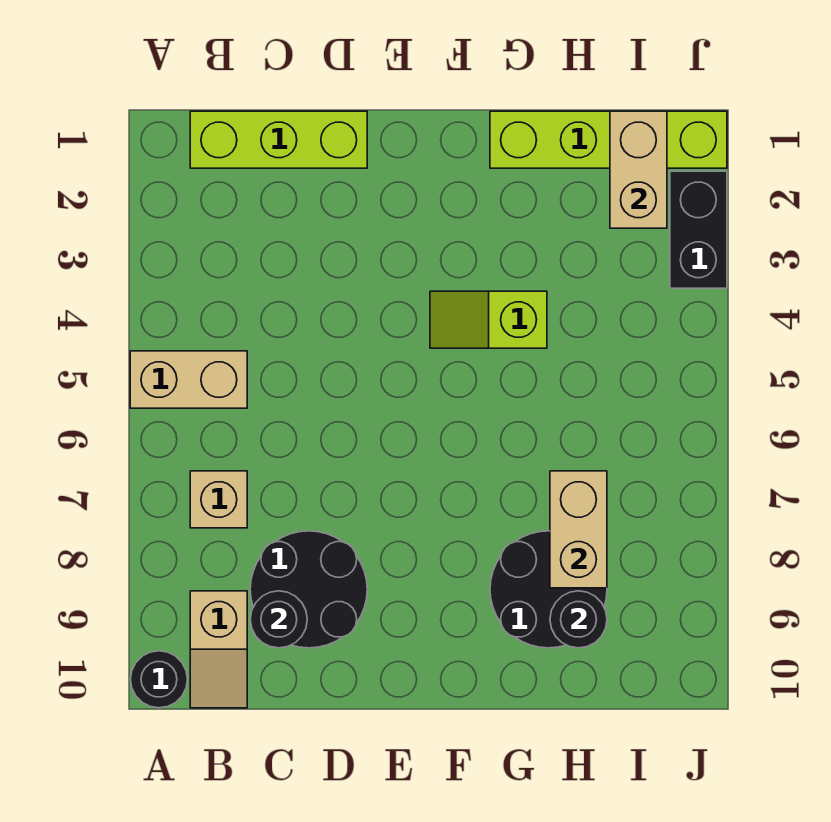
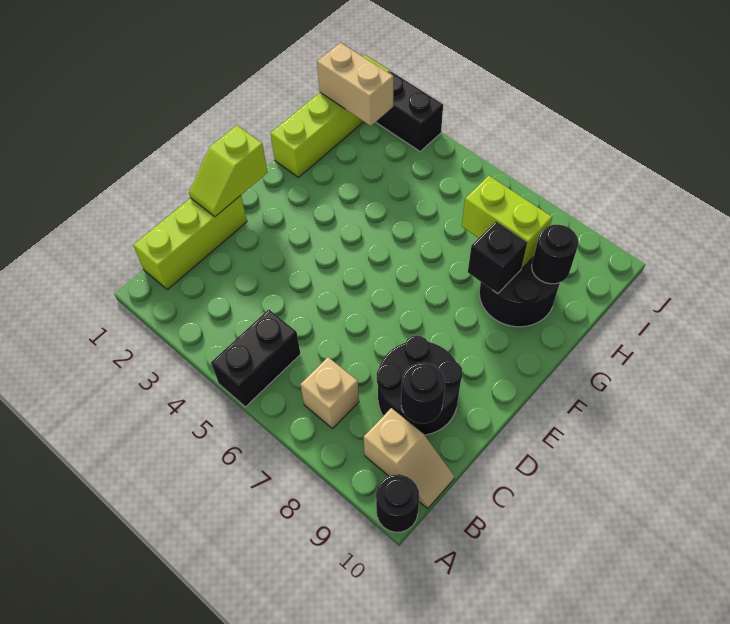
tan 1x2 brick [130,351,247,408] -> black 1x2 brick [211,310,300,407]
lime 1x2 slope [430,291,547,348] -> lime 1x2 slope moved to [189,125,268,216]
none -> black 1x1 brick [468,221,527,294]
tan 1x2 brick [550,471,607,588] -> lime 1x2 brick [462,176,552,268]

